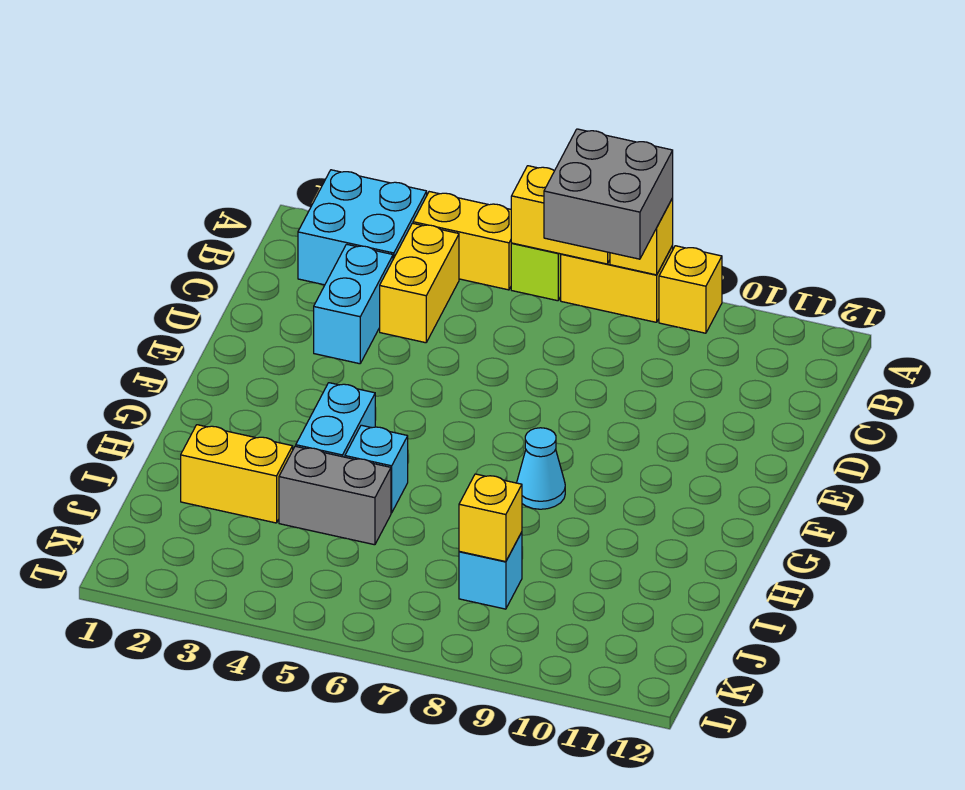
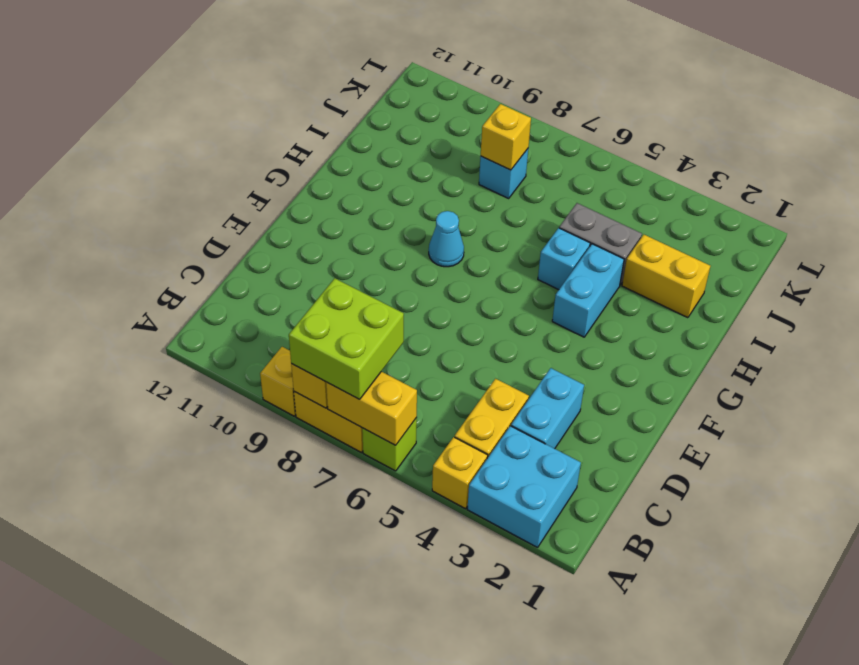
yellow 1x2 brick [413,192,512,290] -> yellow 1x1 brick [432,437,488,509]
grey 2x2 brick [544,129,673,259] -> lime 2x2 brick [289,278,404,399]

